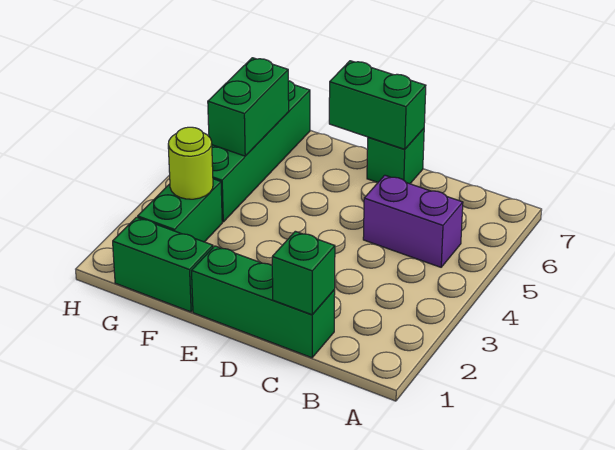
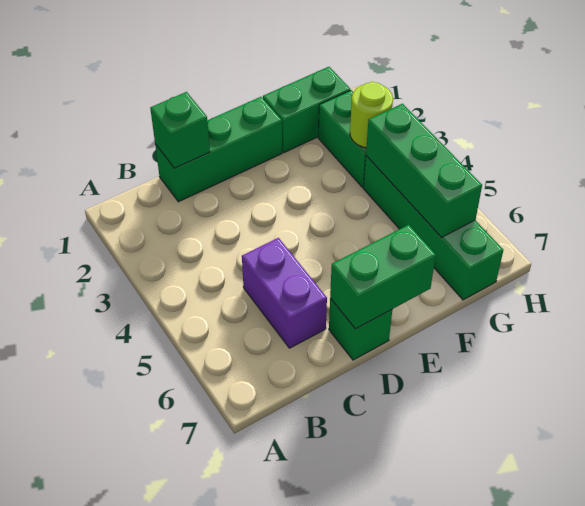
purple 1x2 brick [363,175,463,267] -> purple 1x2 brick turned to [242,238,327,348]
green 1x2 brick [208,58,289,156] -> green 1x3 brick [366,104,482,238]

